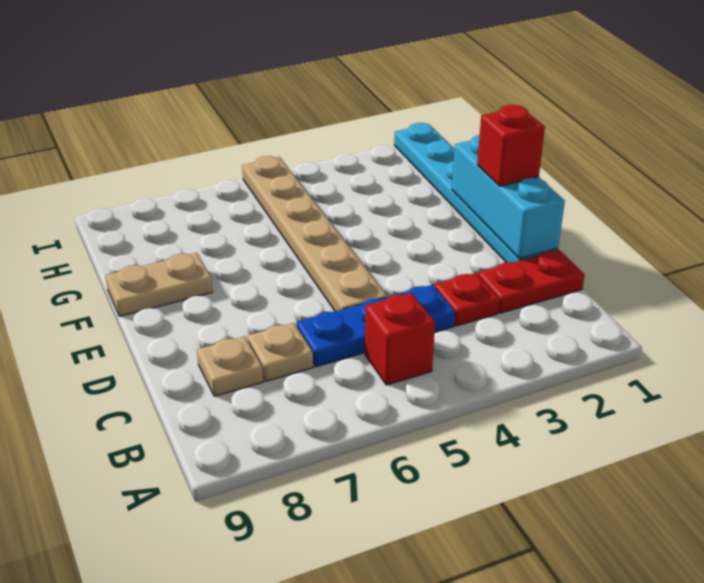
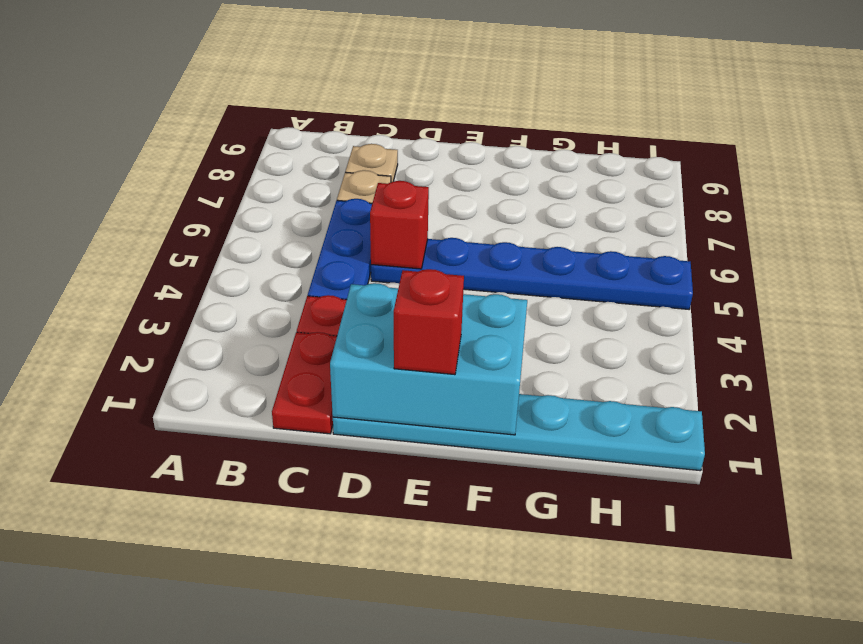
red 1x1 brick [365,293,435,385] -> red 1x1 brick moved to [370,181,429,269]
cyan 1x3 brick [452,135,565,259] -> cyan 2x3 brick [330,283,527,435]
tan 1x6 plate [242,156,387,311] -> blue 1x6 plate [371,238,693,309]
tan 1x2 plate [105,253,213,316] -> none

